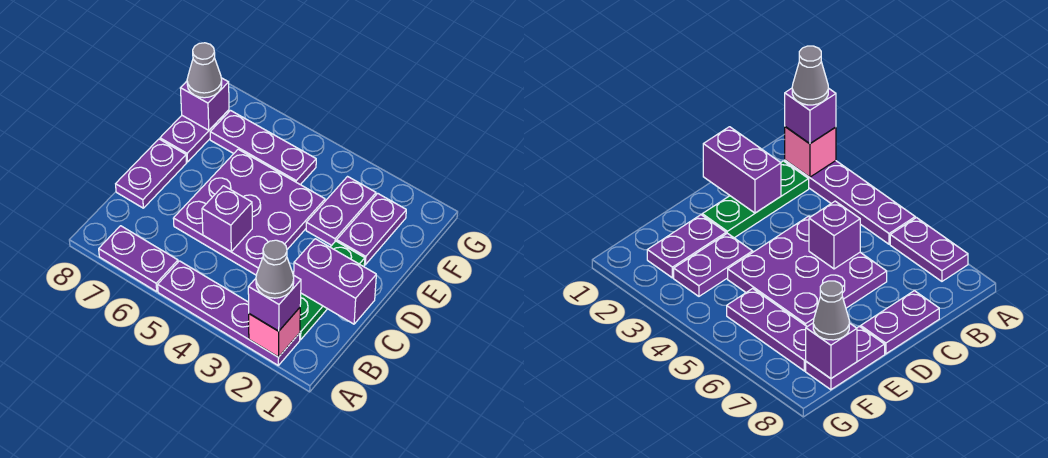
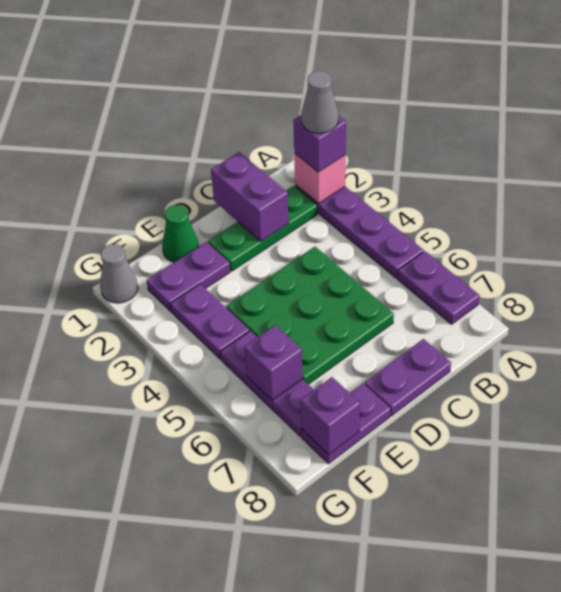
purple 3x3 plate [173,149,325,275] -> green 3x3 plate [227,247,394,384]
purple 1x1 brick [202,186,252,252] -> purple 1x1 brick moved to [244,325,303,400]
none -> green 1x1 cone [162,205,199,262]
purple 1x2 plate [306,177,376,245] -> purple 1x2 plate turned to [171,284,249,359]
grey 1x1 cone [187,43,222,98] -> grey 1x1 cone moved to [100,244,138,303]

